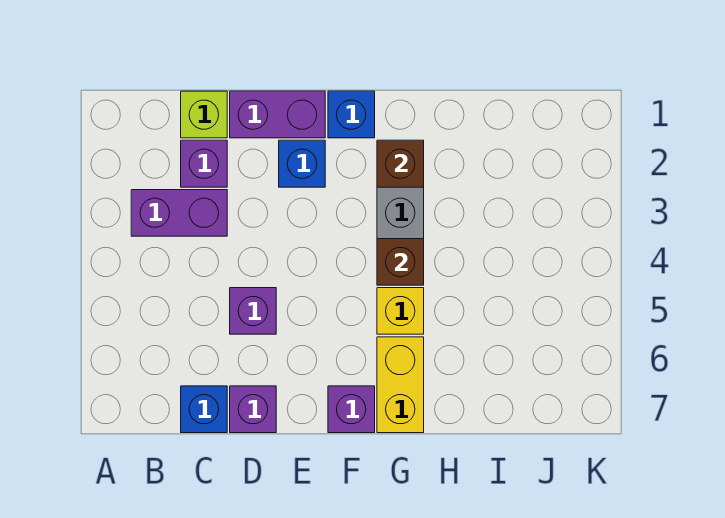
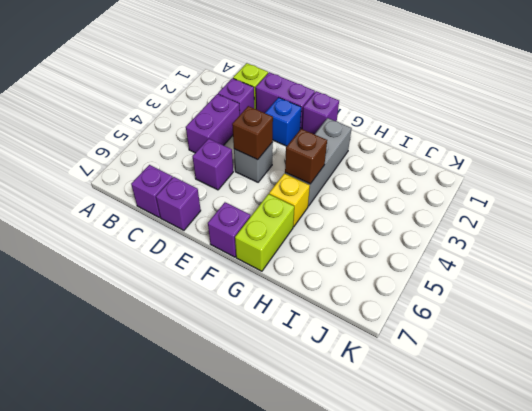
purple 1x2 brick [131,190,227,236] -> purple 1x2 brick turned to [186,94,240,153]
blue 1x1 brick [181,386,227,433] -> purple 1x1 brick [131,165,173,218]
none -> grey 1x1 brick [234,142,273,182]
blue 1x1 brick [328,91,375,138] -> purple 1x1 brick [302,91,339,134]
brown 1x1 brick [377,140,424,187] -> brown 1x1 brick moved to [232,106,273,160]
yellow 1x2 brick [377,337,424,433] -> lime 1x2 brick [235,194,294,271]

